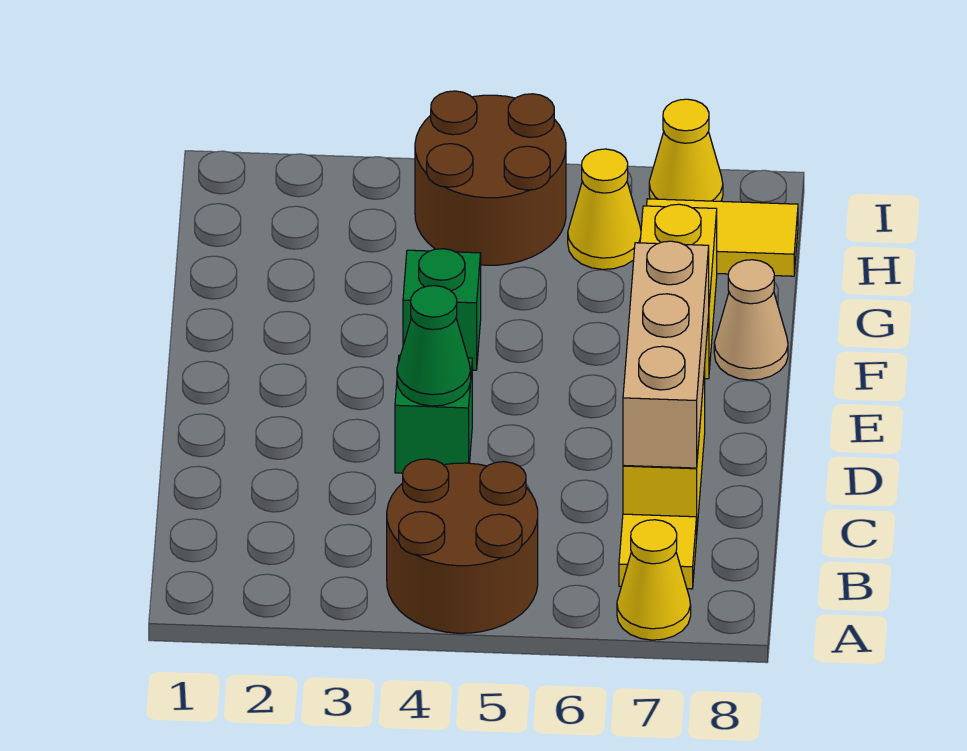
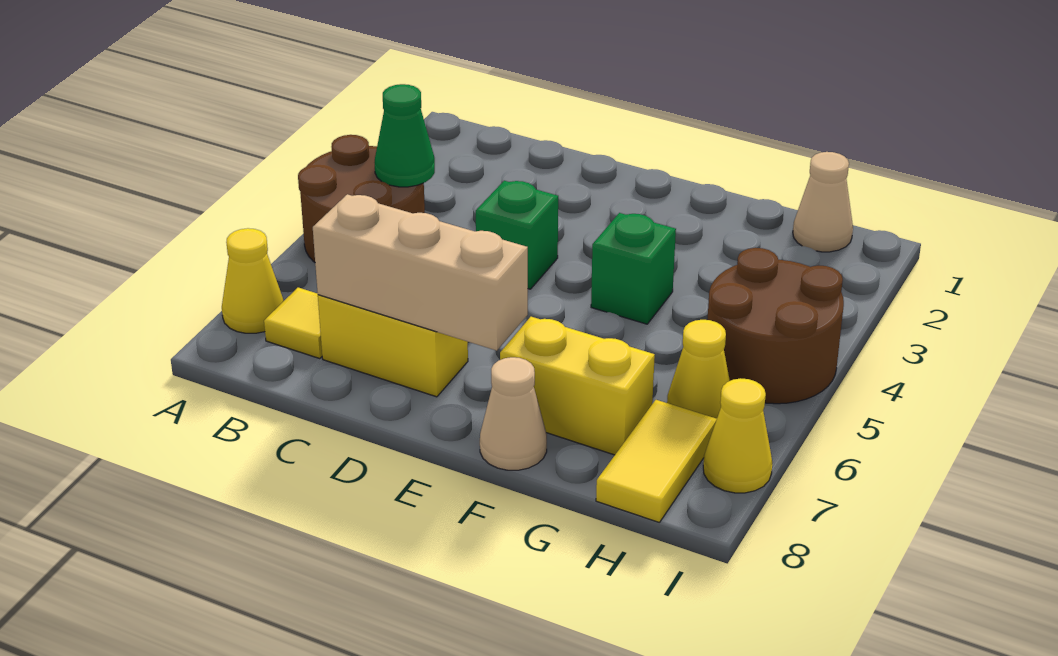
green 1x1 cone [397,286,471,406] -> green 1x1 cone moved to [374,84,435,187]
none -> tan 1x1 cone [793,152,853,252]

